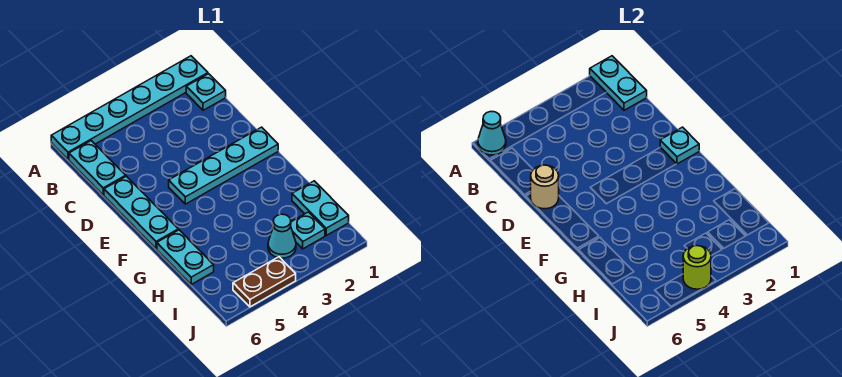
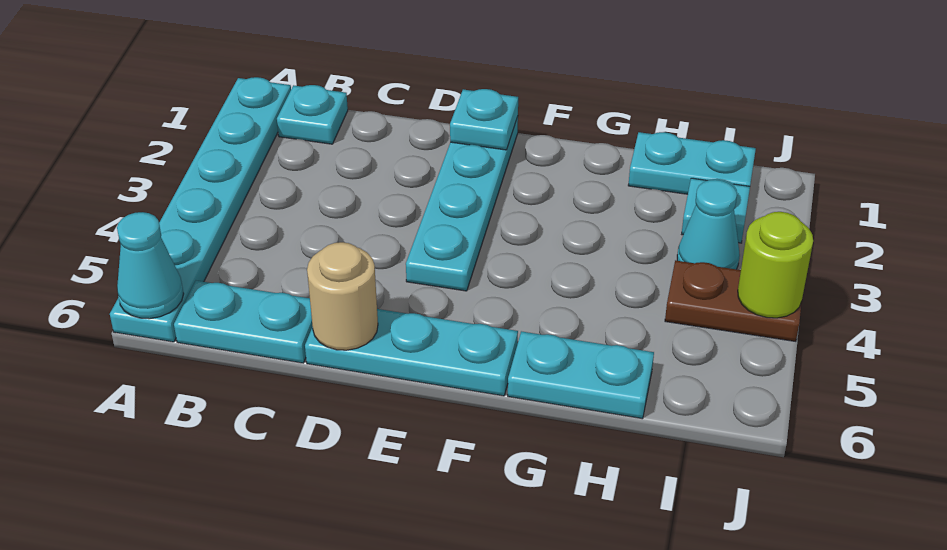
cyan 1x2 plate [590,56,647,110] -> none
brown 1x2 plate [233,257,296,307] -> brown 1x2 plate turned to [665,260,802,341]

